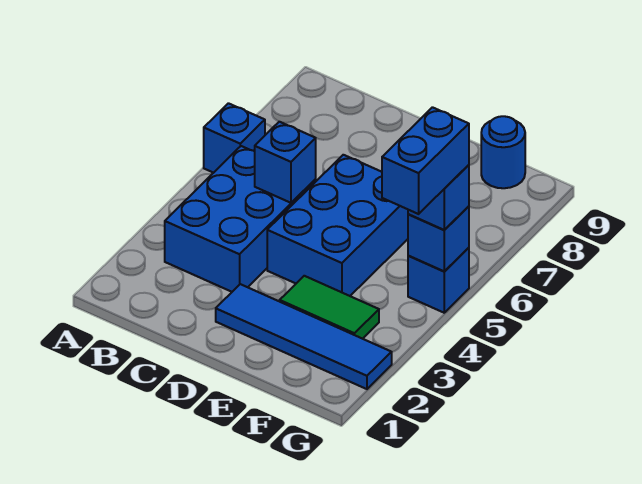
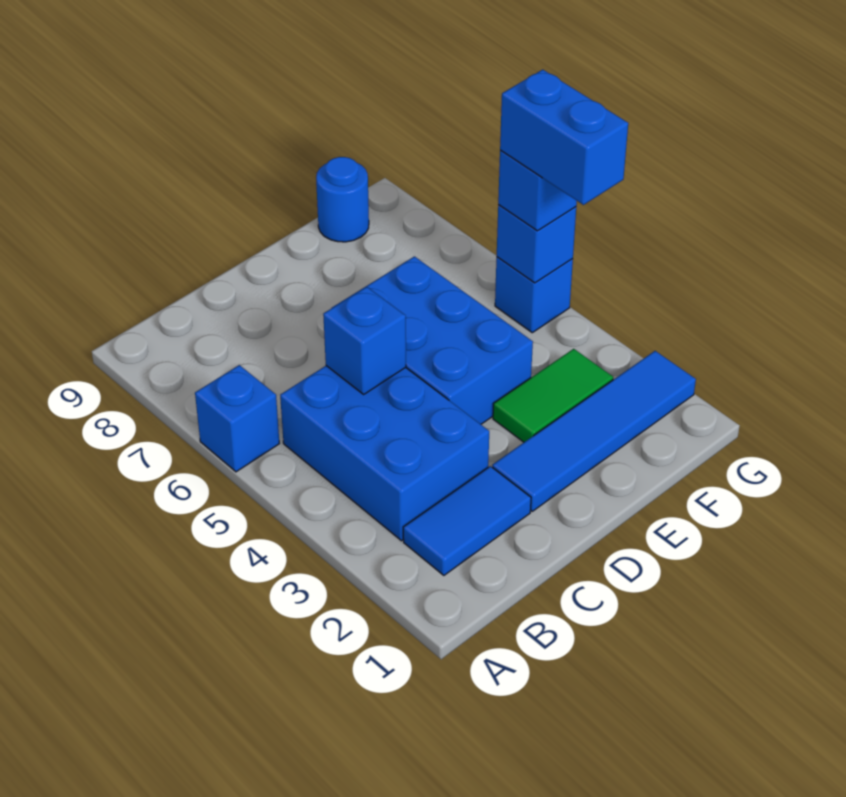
none -> blue 1x2 tile [403,466,531,575]

